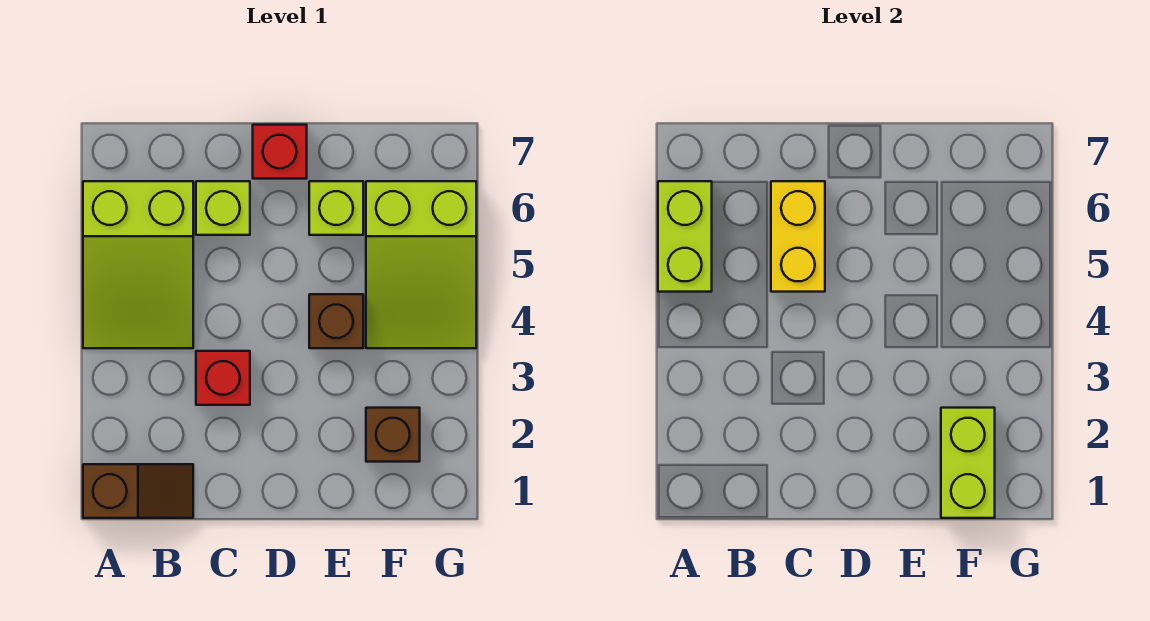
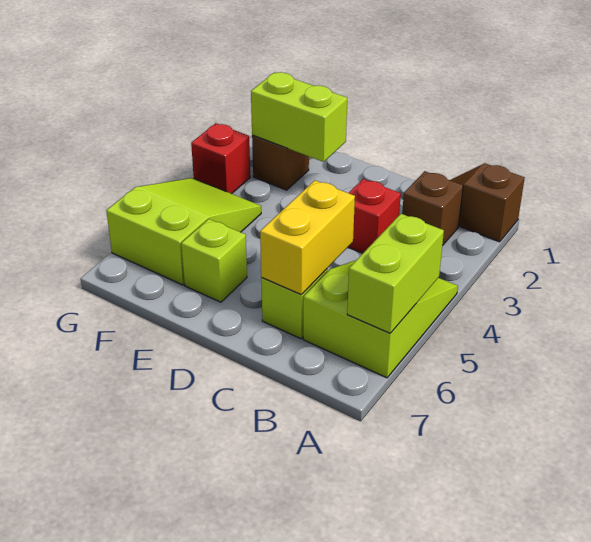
red 1x1 brick [253,125,307,179] -> red 1x1 brick moved to [191,123,250,194]
brown 1x1 brick [309,294,363,348] -> brown 1x1 brick moved to [402,171,463,246]
lime 1x2 brick [941,408,995,518] -> lime 1x2 brick turned to [251,72,347,162]

